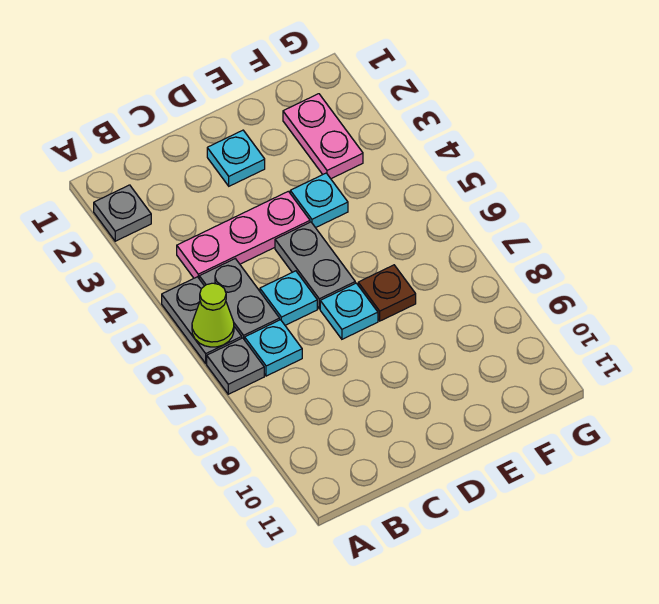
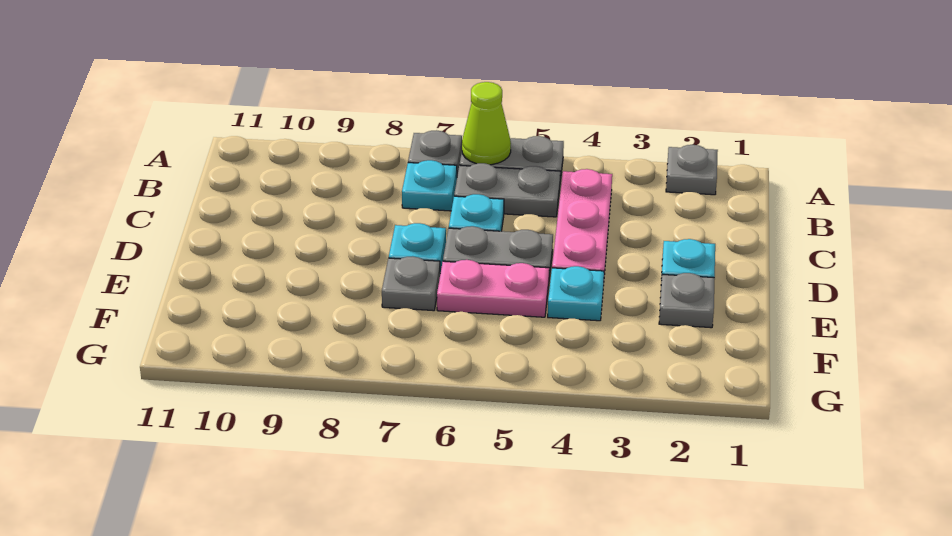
none -> grey 1x1 plate [659,273,715,328]
brown 1x1 plate [358,265,416,321] -> grey 1x1 plate [382,256,440,311]
pink 1x2 plate [283,94,363,179] -> pink 1x2 plate moved to [437,260,549,317]

